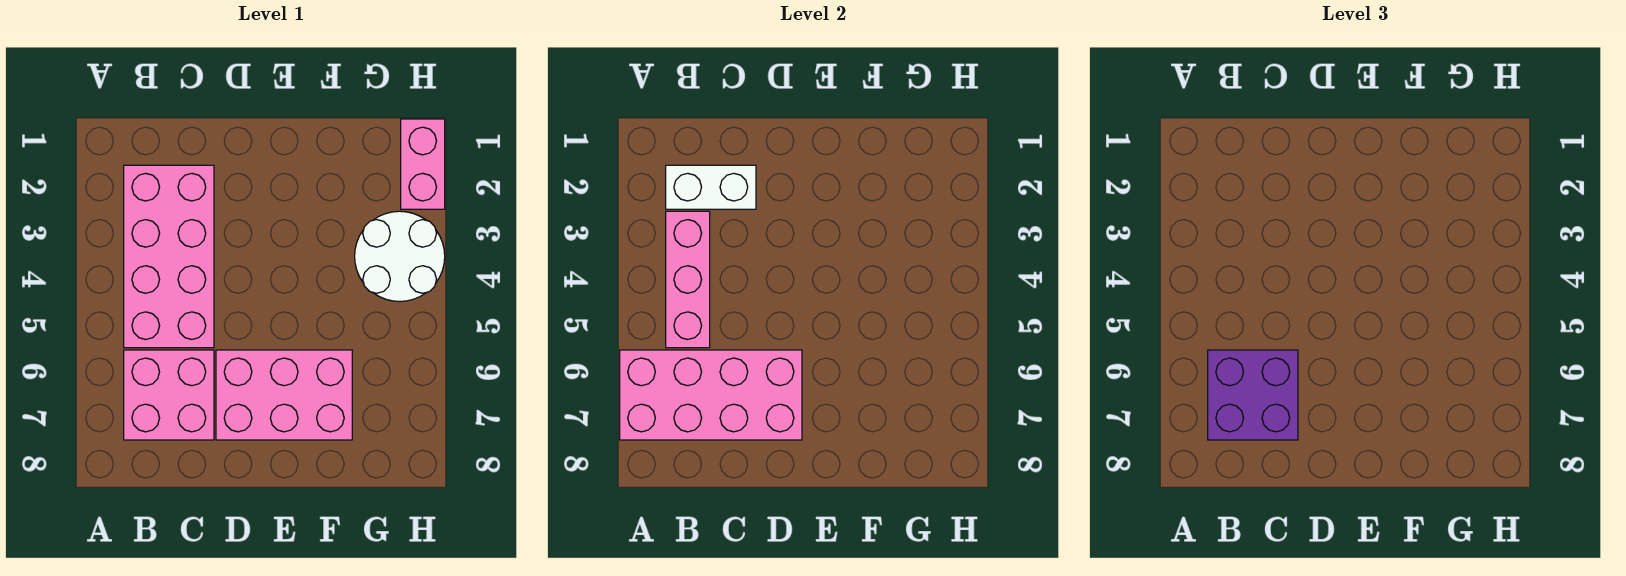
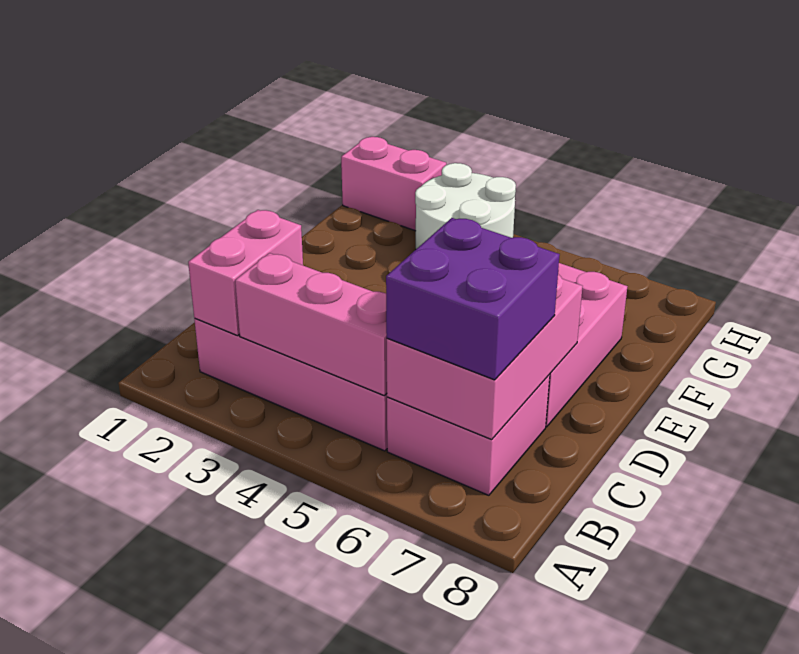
pink 2x4 brick [620,350,802,440] -> pink 2x3 brick [387,274,583,439]
white 1x2 brick [666,165,756,209] -> pink 1x2 brick [188,210,303,336]

